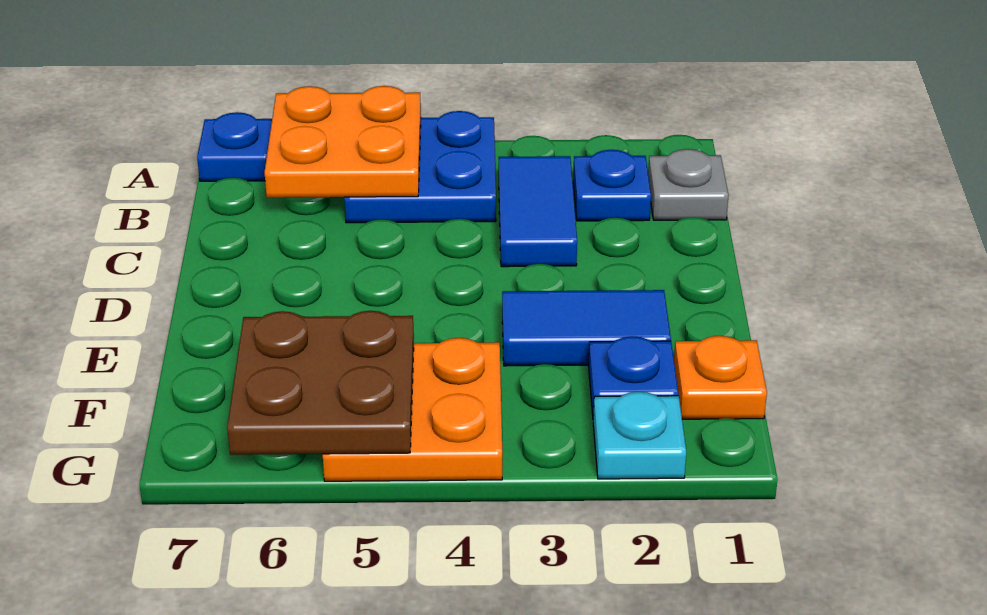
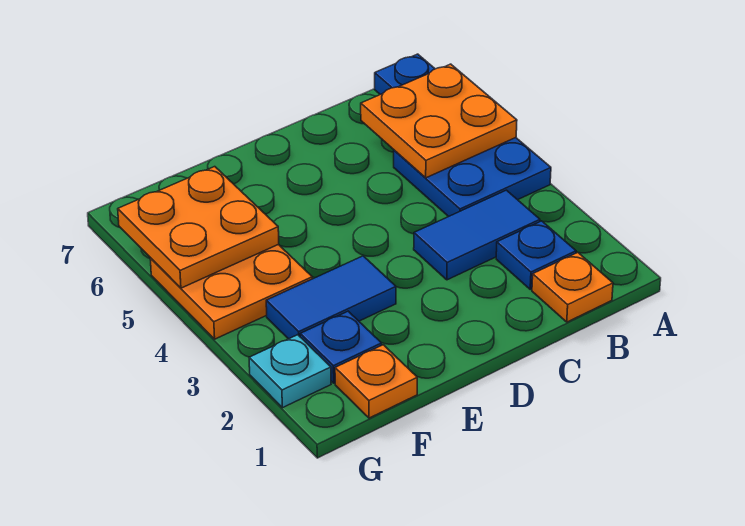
grey 1x1 plate [648,149,729,220] -> orange 1x1 plate [532,252,613,322]
blue 1x2 tile [502,290,671,366] -> blue 1x2 tile turned to [266,256,396,339]
brown 2x2 plate [227,311,414,455] -> orange 2x2 plate [118,167,279,288]

